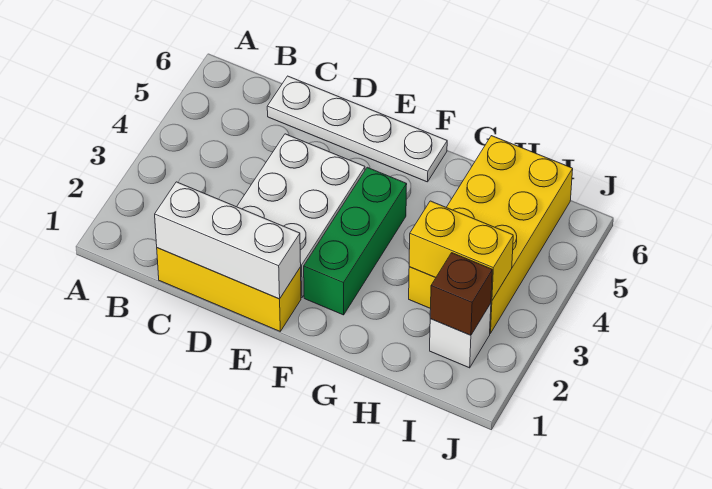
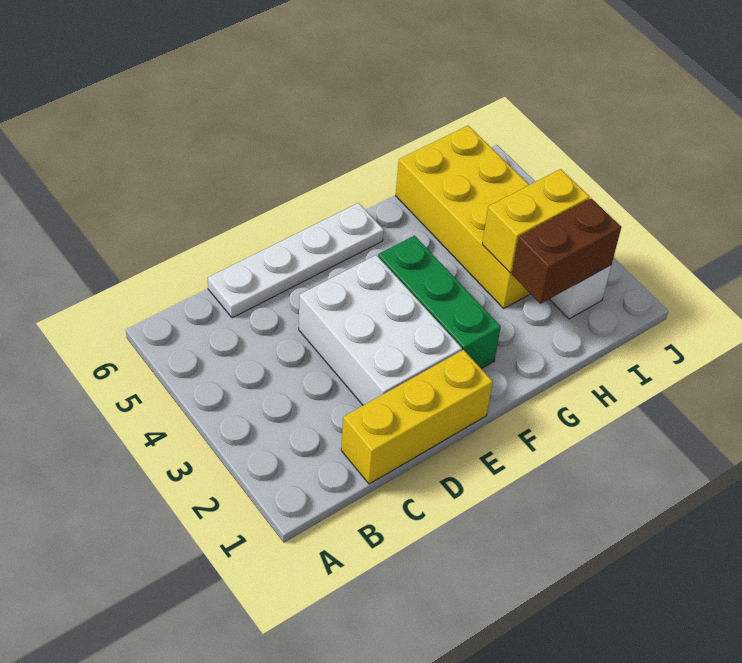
white 1x3 brick [155,182,301,299] -> none
brown 1x1 brick [430,253,492,335] -> brown 1x2 brick [512,198,621,304]

